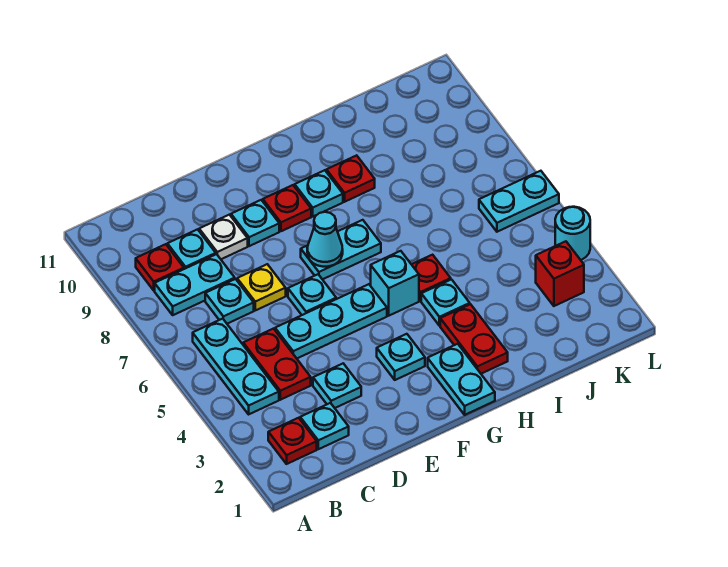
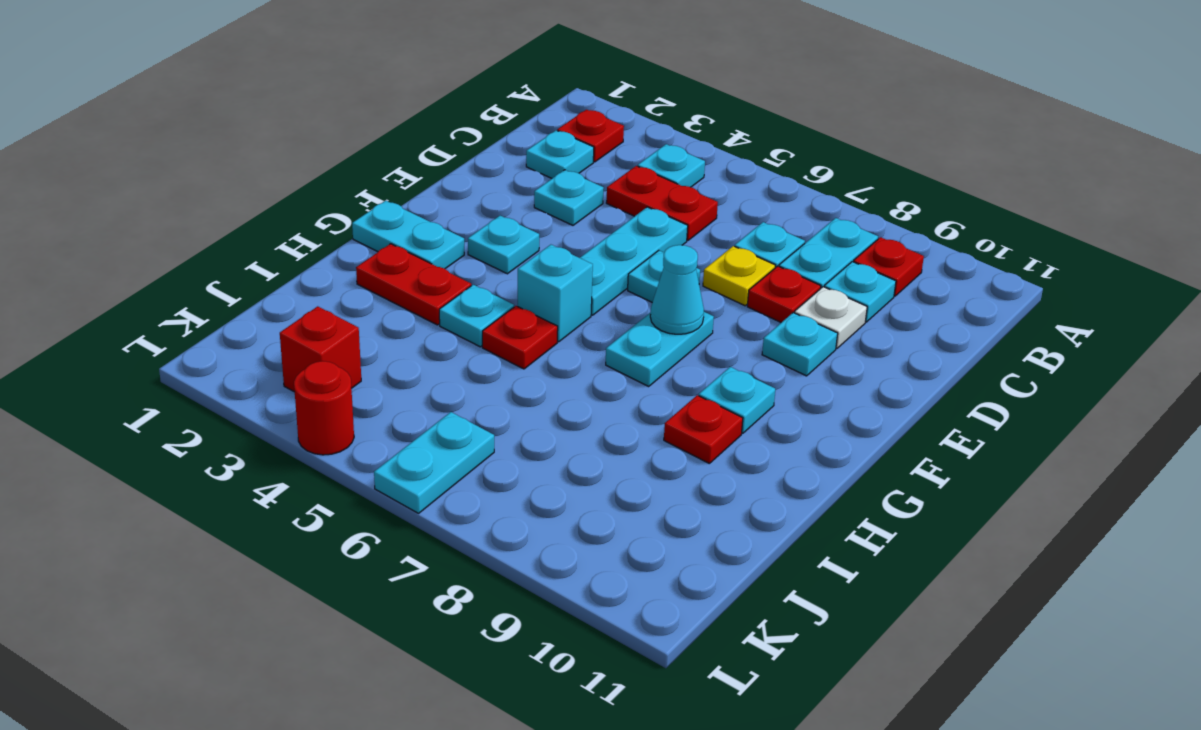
cyan 1x3 plate [193,319,279,414] -> cyan 1x1 plate [638,144,705,187]
red 1x1 plate [263,185,311,231] -> red 1x1 plate moved to [747,266,821,322]
cyan 1x1 round brick [555,207,590,260] -> red 1x1 round brick [294,361,354,455]

